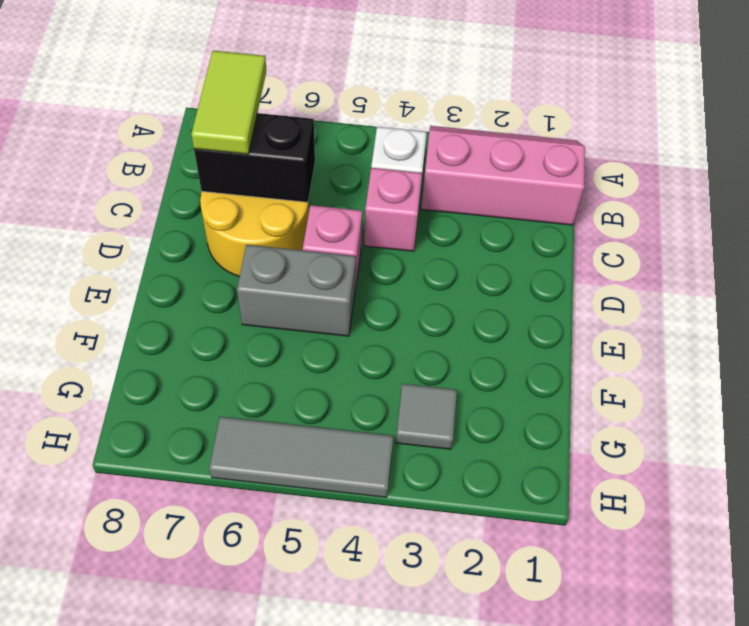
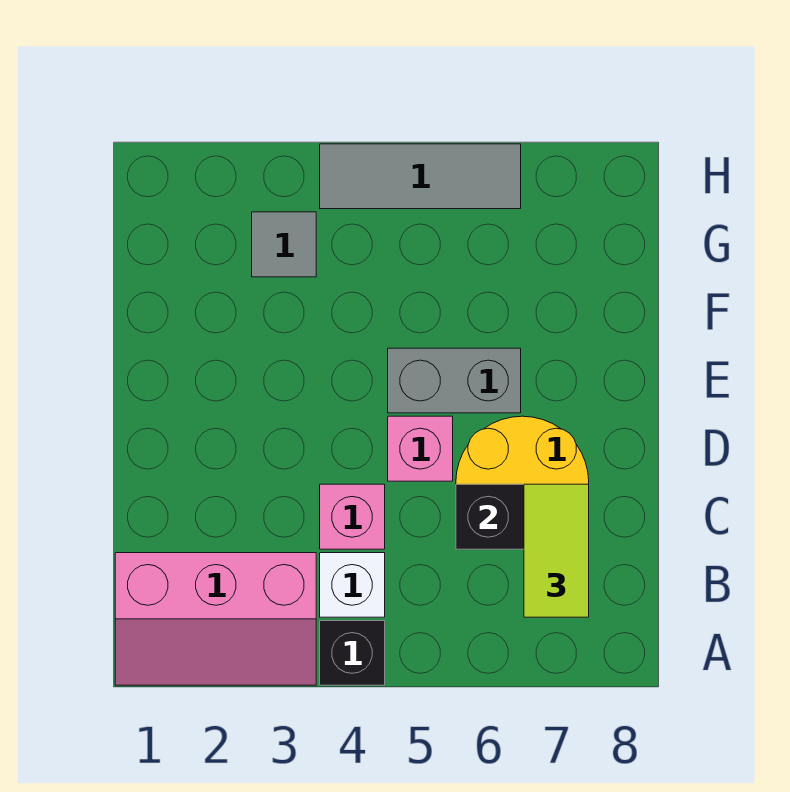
none -> black 1x1 brick [320,621,385,685]

